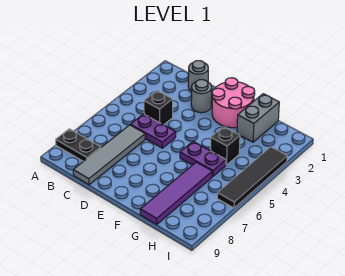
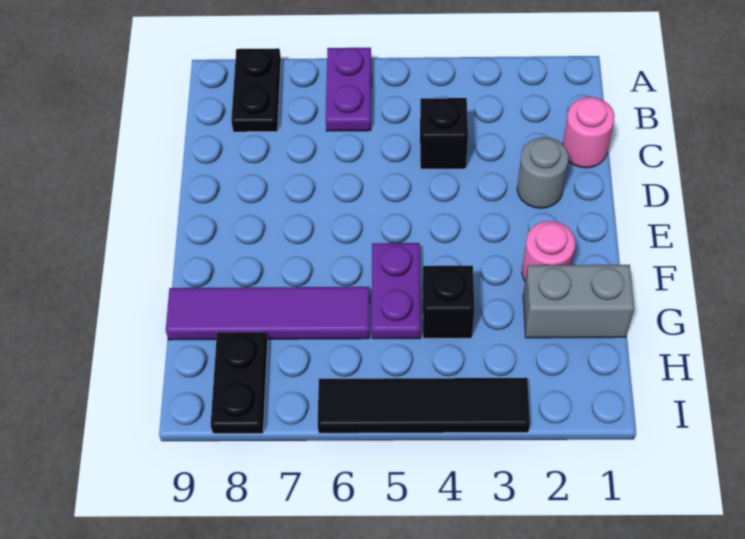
grey 1x1 round brick [188,61,208,91] -> pink 1x1 round brick [563,97,615,168]
purple 1x2 plate [130,114,176,148] -> purple 1x2 plate moved to [326,48,371,131]
grey 1x4 tile [73,125,145,185] -> none
pink 2x2 round brick [212,78,255,128] -> pink 1x1 round brick [522,221,576,281]
none -> black 1x2 plate [211,332,268,434]

